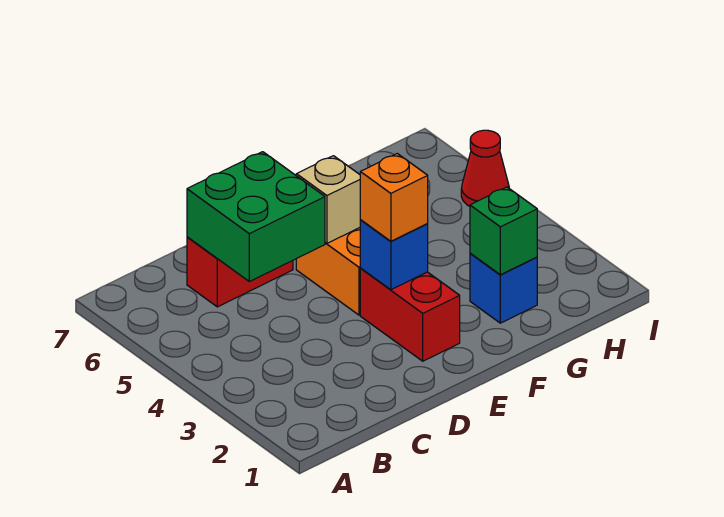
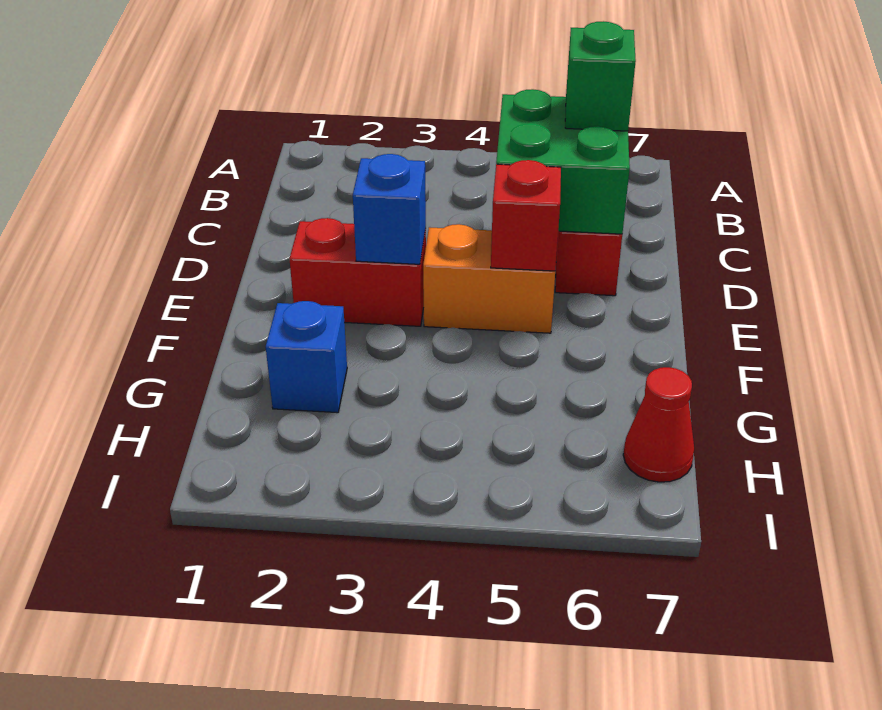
orange 1x1 brick [360,153,428,241] -> none
tan 1x1 brick [296,156,360,243] -> red 1x1 brick [491,160,561,271]
green 1x1 brick [470,187,537,275] -> green 1x1 brick moved to [565,21,636,131]
red 1x1 cone [461,130,509,206] -> red 1x1 cone moved to [623,367,694,482]

